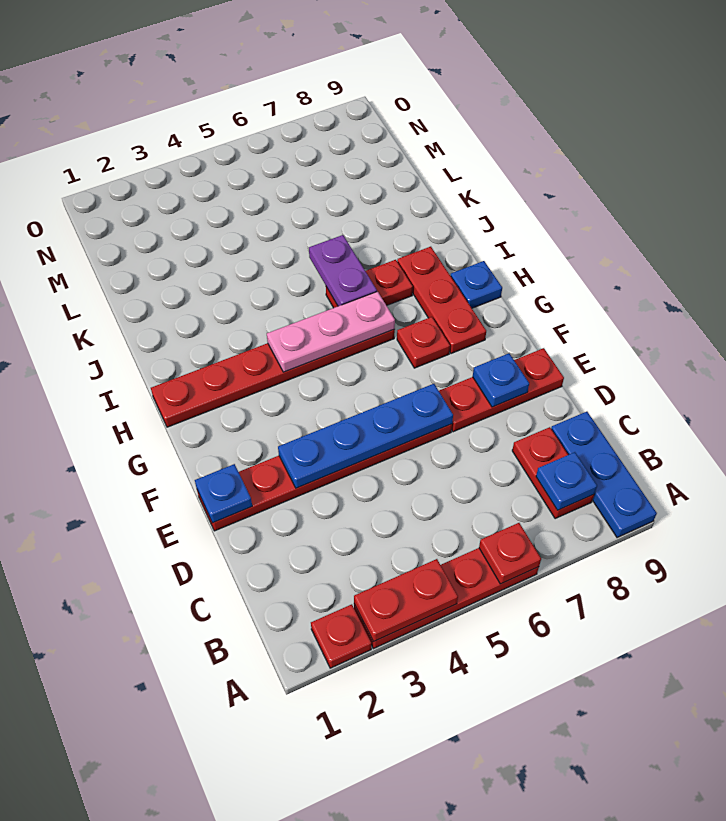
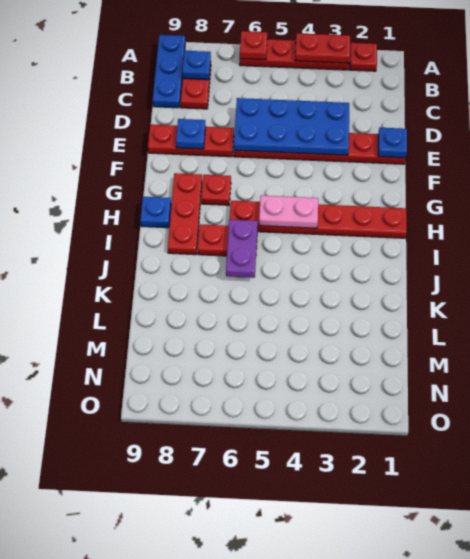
blue 1x4 plate [278,384,453,488] -> blue 2x4 plate [234,98,349,155]
pink 1x3 plate [267,291,395,372] -> pink 1x2 plate [259,196,318,228]

